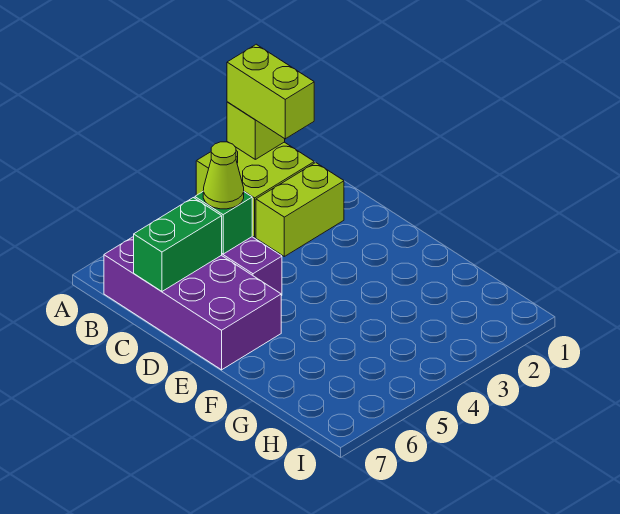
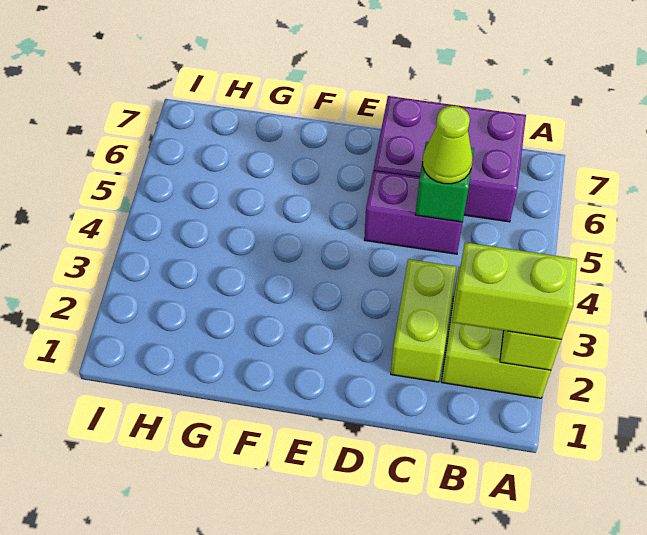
purple 2x4 brick [104,236,281,370] -> purple 2x3 brick [374,96,526,222]
green 1x2 brick [134,198,222,291] -> none

